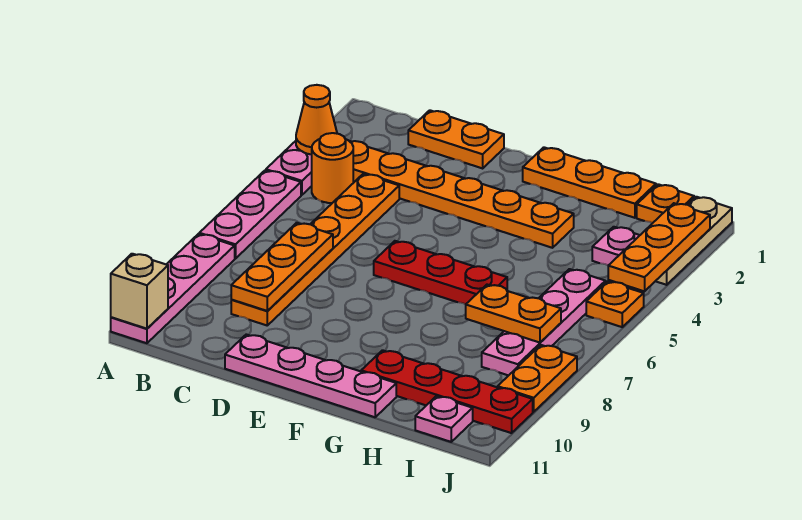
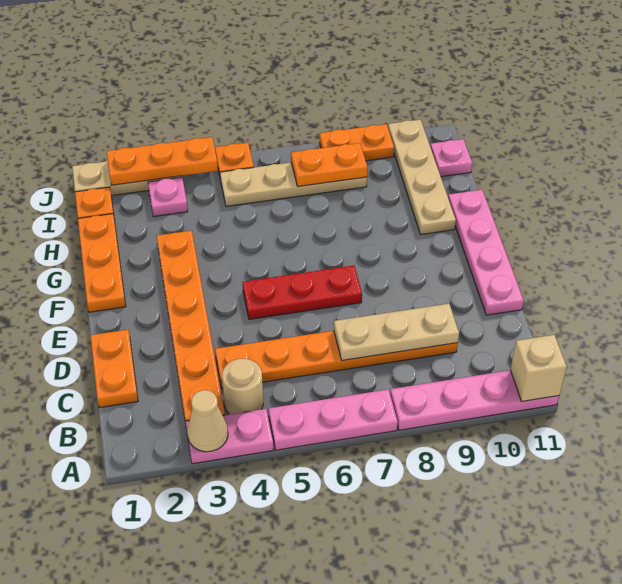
orange 1x1 cone [296,85,337,155] -> tan 1x1 cone [187,390,228,452]
orange 1x1 round brick [312,133,353,203] -> tan 1x1 round brick [222,359,263,414]
orange 1x3 plate [231,223,333,311] -> tan 1x3 plate [334,304,459,361]
red 1x3 plate [374,241,507,304] -> red 1x3 plate turned to [243,265,362,319]
red 1x4 plate [361,350,533,433] -> tan 1x4 plate [388,120,456,234]
orange 1x2 plate [466,285,561,343] -> orange 1x2 plate turned to [291,143,367,186]
pink 1x4 plate [482,269,605,376] -> tan 1x4 plate [220,163,367,206]

